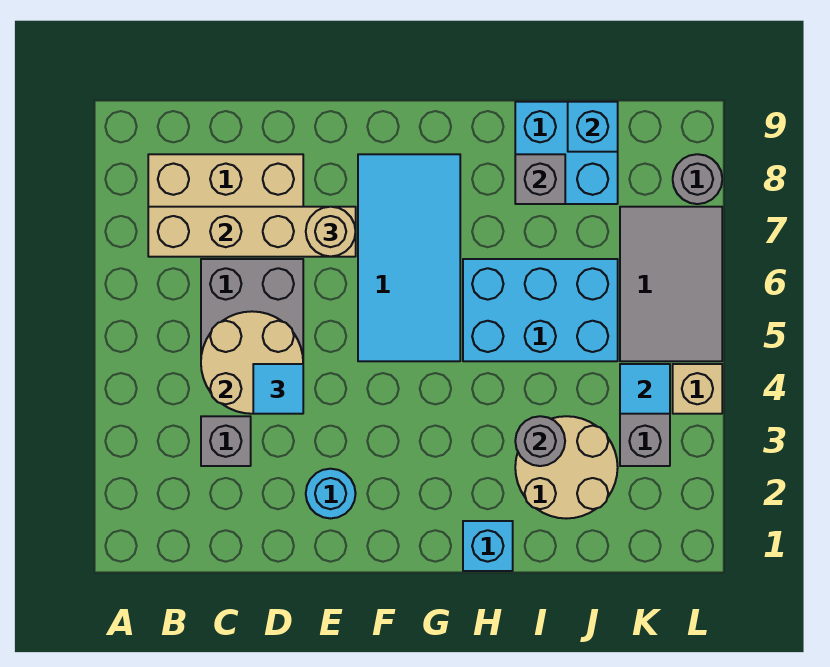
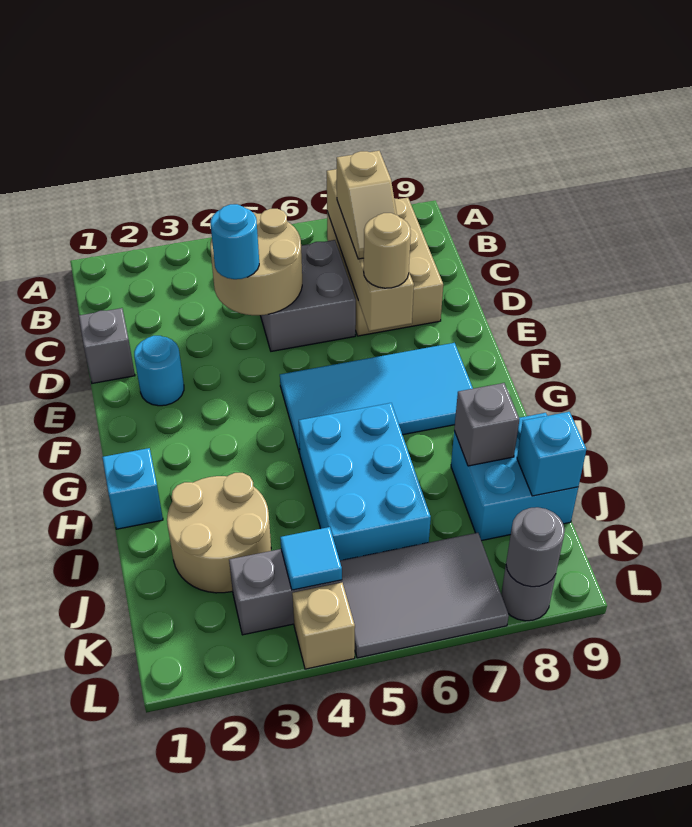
grey 1x1 brick [201,416,251,466] -> grey 1x1 brick moved to [79,308,135,383]
none -> tan 1x2 slope [337,151,397,259]
cyan 1x1 tile [253,364,303,414] -> cyan 1x1 round brick [211,204,259,279]
grey 1x1 round brick [515,416,565,466] -> grey 1x1 round brick moved to [506,507,565,587]

